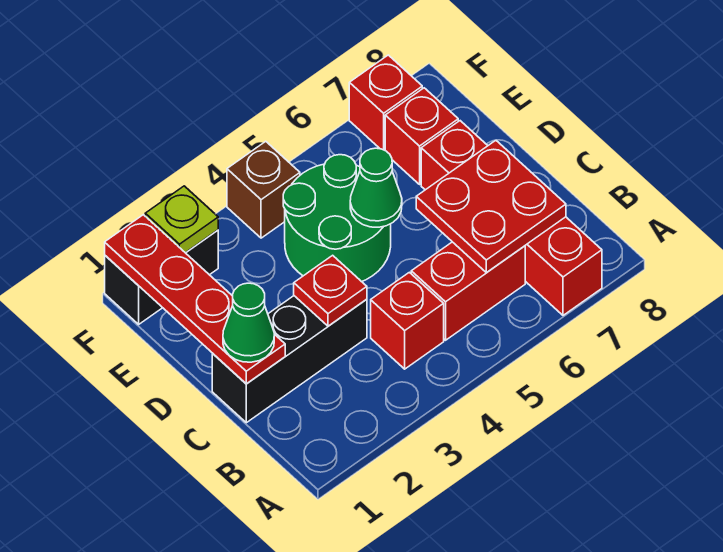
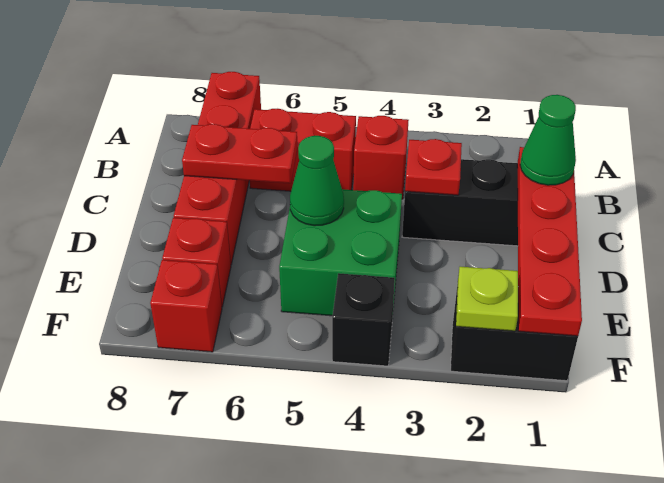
red 2x2 plate [416,140,566,272] -> red 1x2 plate [182,124,297,183]
green 2x2 round brick [283,155,391,282] -> green 2x2 brick [279,189,402,316]
brown 1x1 brick [227,141,300,238] -> black 1x1 brick [332,273,395,366]

